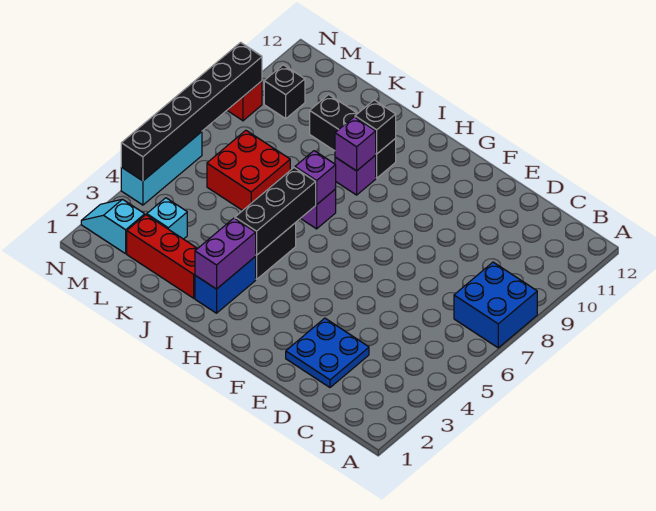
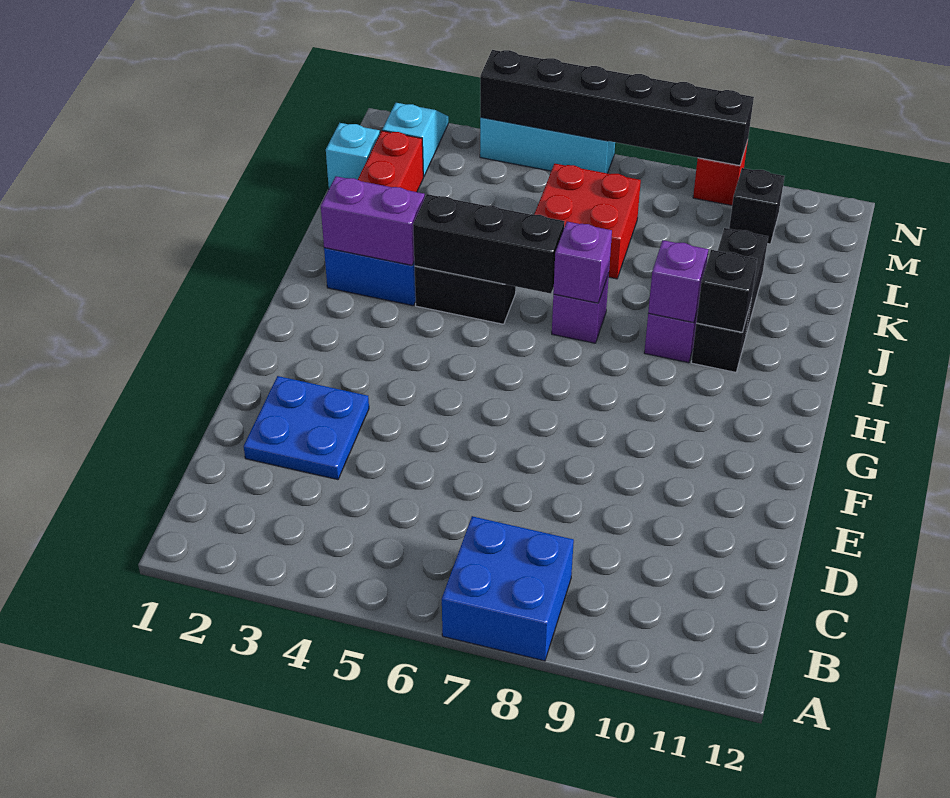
cyan 1x1 brick [147,198,187,239] -> cyan 1x1 brick moved to [326,123,380,188]

